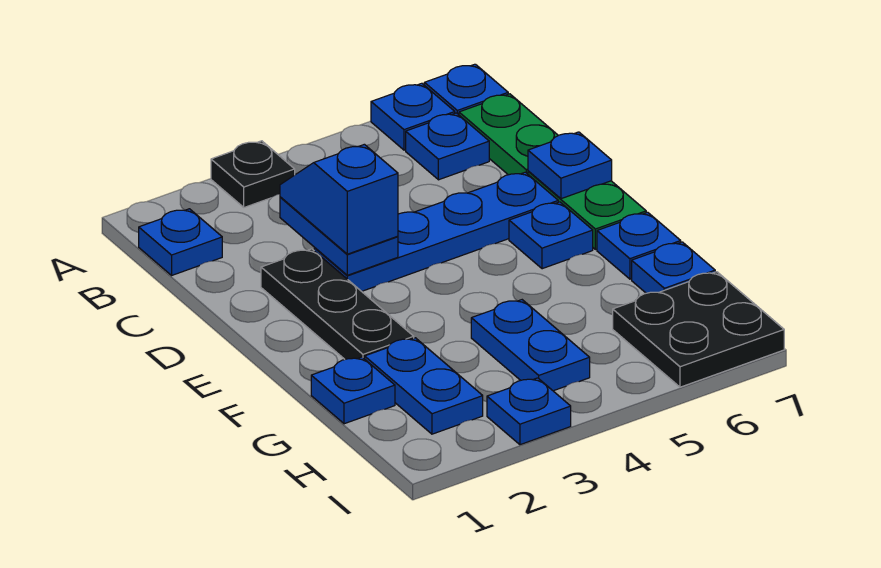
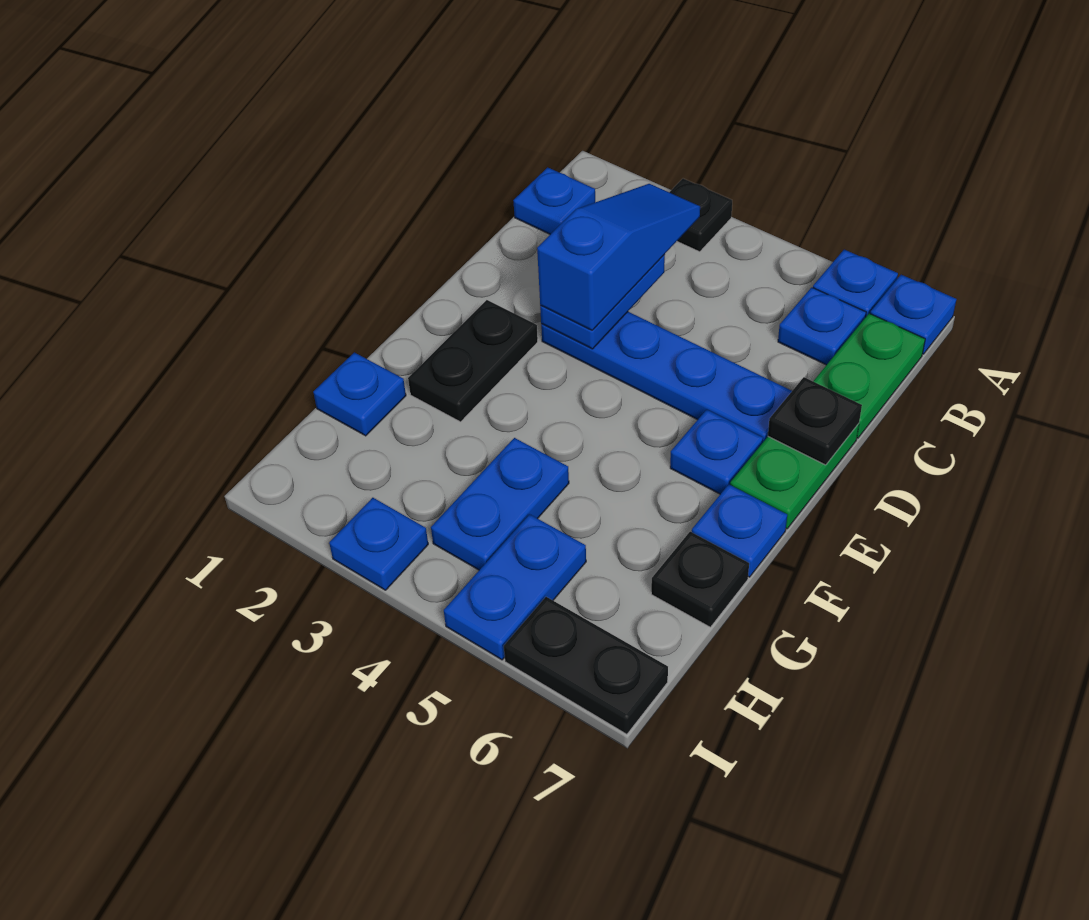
blue 1x2 slope [280,144,398,254] -> blue 1x3 slope [537,184,700,330]
black 1x3 plate [261,249,414,359] -> black 1x2 plate [408,300,538,422]
blue 1x1 plate [528,132,612,199] -> black 1x1 plate [768,377,862,465]
blue 1x2 plate [365,338,483,434] -> blue 1x2 plate moved to [444,514,586,660]
blue 1x1 plate [632,242,715,293] -> black 1x1 plate [651,532,749,627]
black 2x2 plate [613,272,784,387] -> black 1x2 plate [504,597,668,734]

